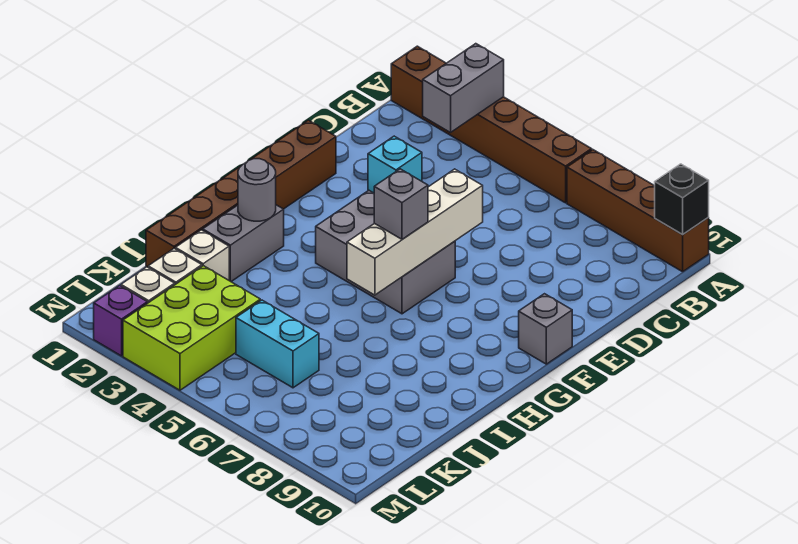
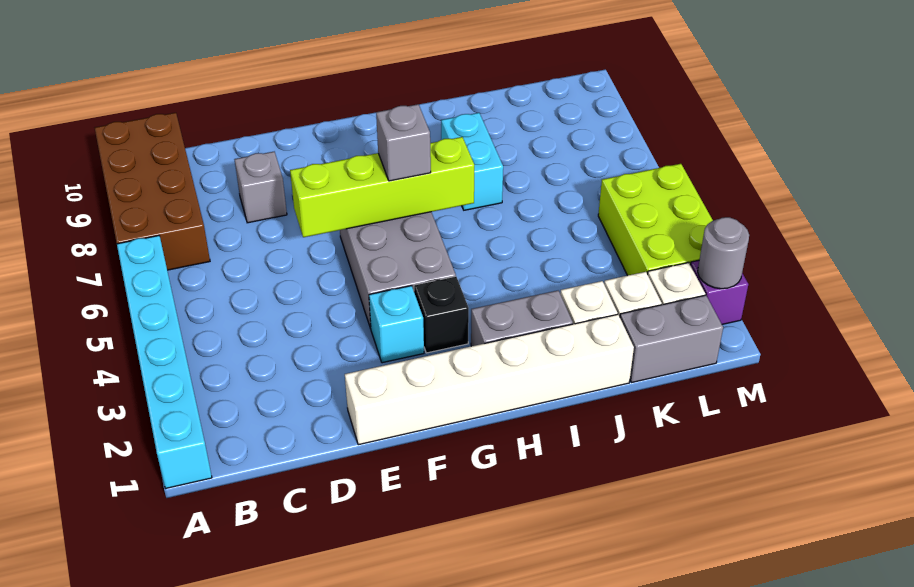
brown 1x6 brick [391,46,592,203] -> cyan 1x6 brick [117,236,212,489]
grey 1x2 brick [423,44,504,133] -> grey 1x2 brick moved to [620,295,723,383]
brown 1x4 brick [567,150,709,272] -> brown 2x4 brick [95,113,210,270]
black 1x1 brick [655,164,709,235] -> black 1x1 brick moved to [414,276,469,353]
cyan 1x1 brick [368,136,422,193] -> cyan 1x1 brick moved to [369,286,424,363]
brown 1x6 brick [146,120,336,267] -> white 1x6 brick [345,314,634,445]
white 1x4 brick [347,169,483,295] -> lime 1x4 brick [290,137,474,237]
grey 1x1 brick [519,294,572,364] -> grey 1x1 brick moved to [234,152,287,223]
grey 1x1 round brick [238,159,276,221] -> grey 1x1 round brick moved to [698,217,749,289]
lime 2x3 brick [123,266,260,390] -> lime 2x3 brick turned to [598,164,713,276]
cyan 1x2 brick [236,300,319,388] -> cyan 1x2 brick moved to [441,113,503,210]

